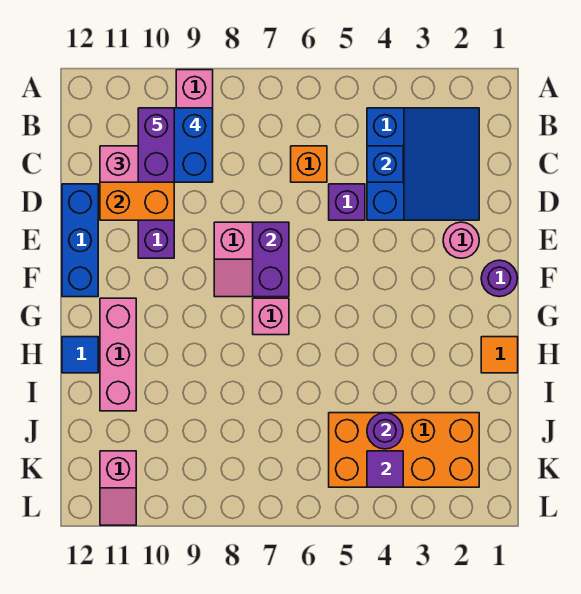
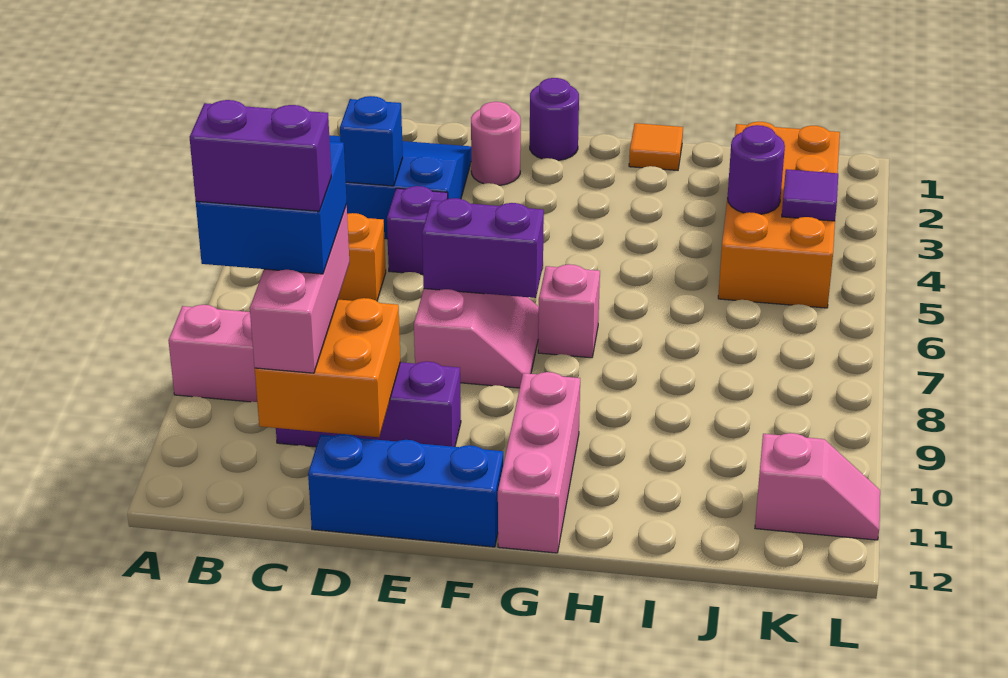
pink 1x3 brick [100,298,136,411] -> pink 1x3 brick turned to [498,372,580,553]
blue 1x1 tile [62,337,98,373] -> none

